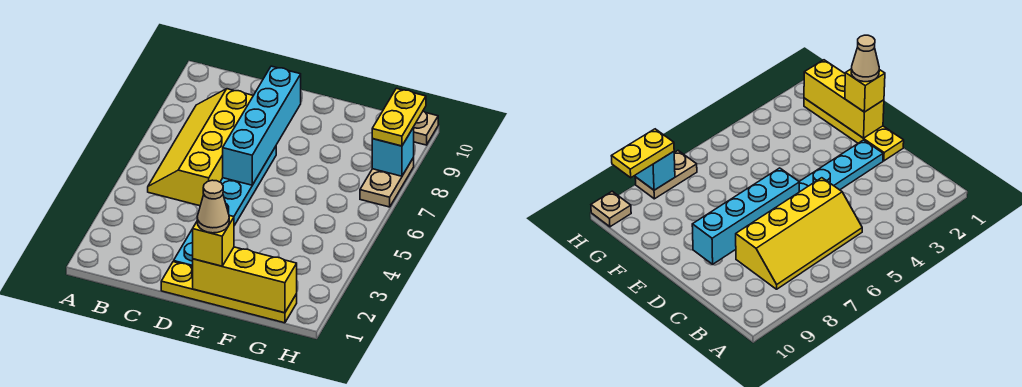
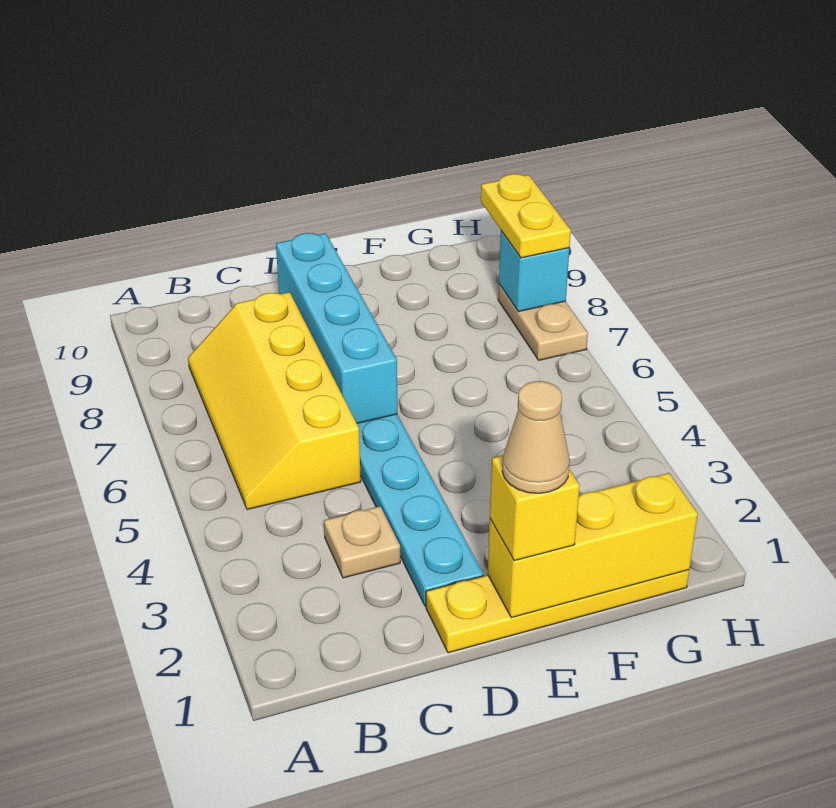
tan 1x1 plate [414,111,438,145] -> tan 1x1 plate moved to [324,506,400,578]

